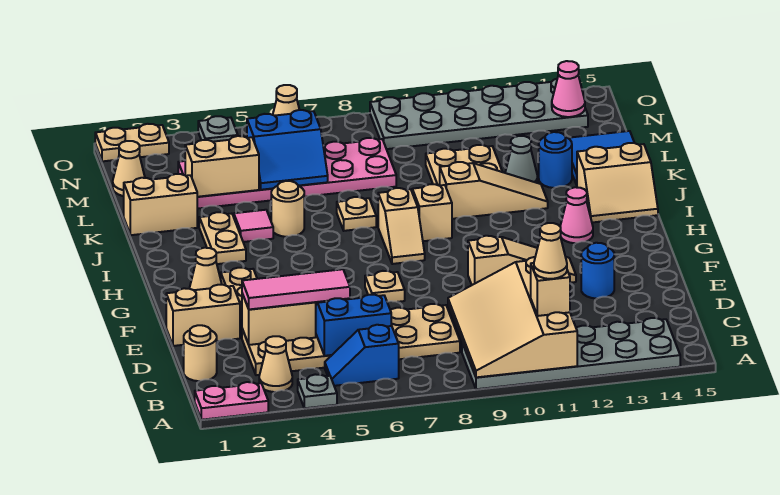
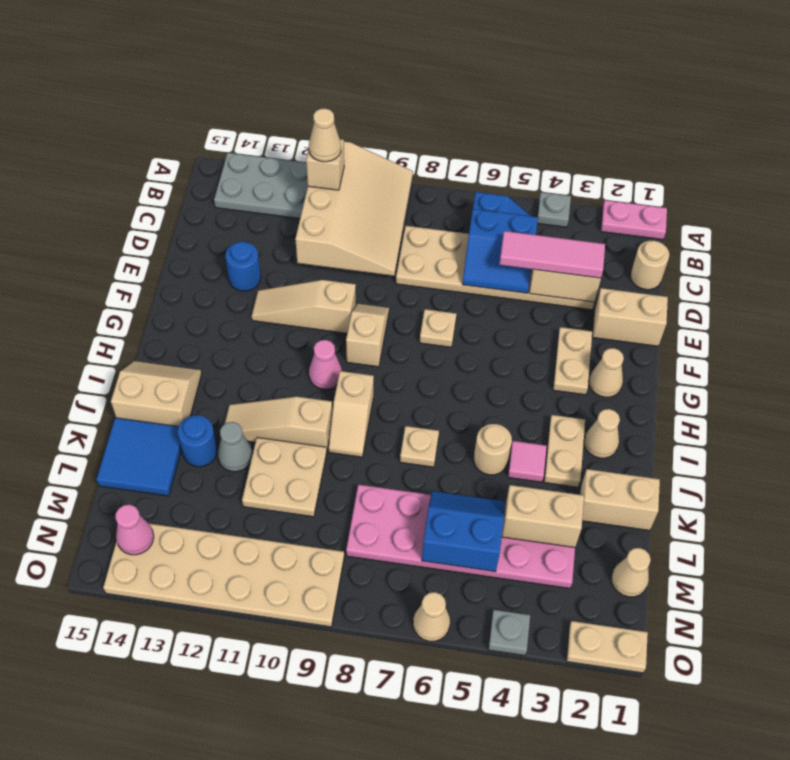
tan 1x1 cone [259,336,292,392] -> tan 1x1 cone moved to [584,409,620,458]
tan 1x2 slope [378,188,425,264] -> tan 1x2 slope moved to [346,304,389,367]
pink 1x1 cone [560,187,593,243] -> pink 1x1 cone moved to [309,340,342,389]
grey 2x6 plate [370,79,588,149] -> tan 2x6 plate [103,524,344,627]

